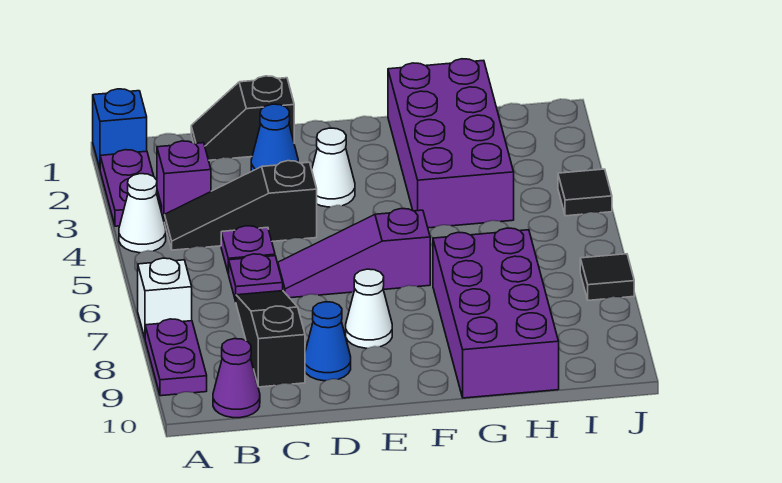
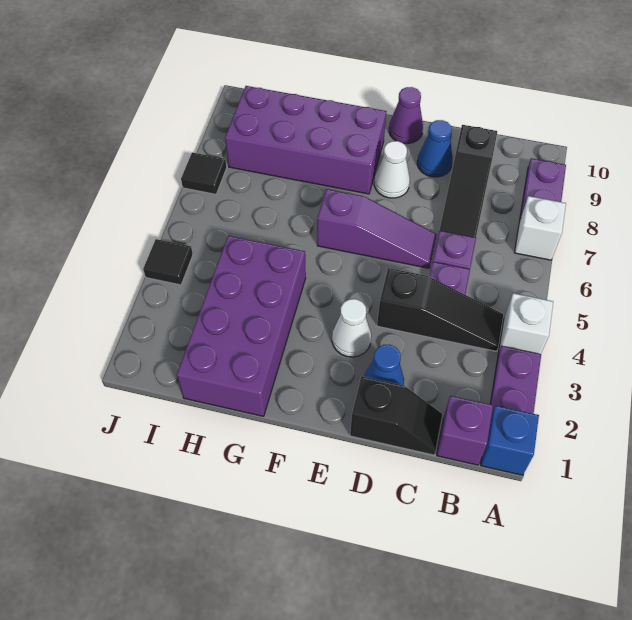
white 1x1 cone [119,174,166,253] -> white 1x1 brick [499,293,553,354]
purple 1x1 brick [157,141,211,220] -> purple 1x1 brick moved to [437,396,493,465]
purple 1x1 cone [213,339,260,418] -> purple 1x1 cone moved to [389,87,423,144]
purple 2x4 brick [433,228,559,398] -> purple 2x4 brick turned to [225,86,387,194]

